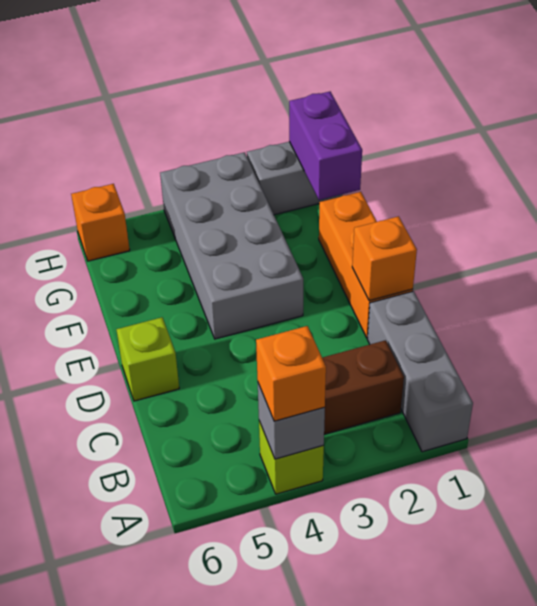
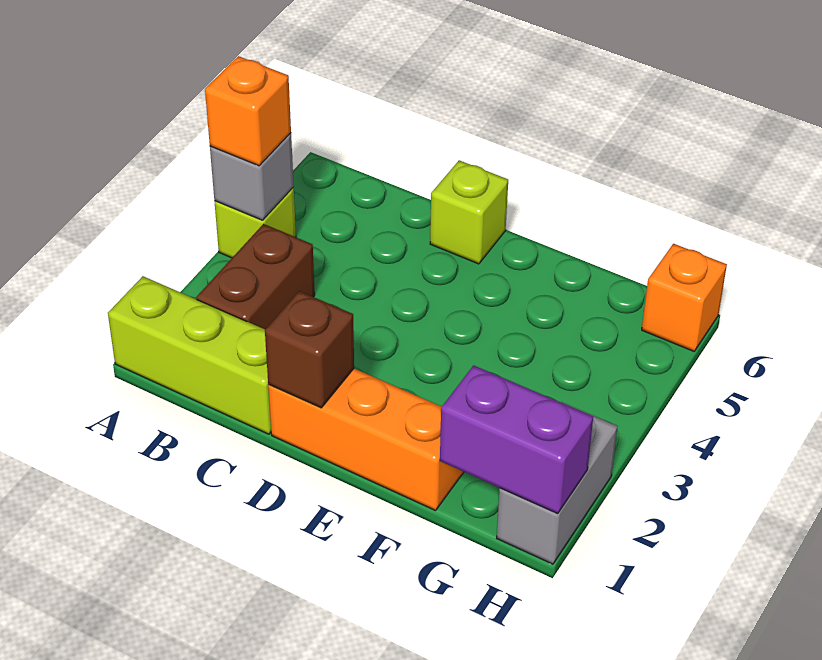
grey 1x3 brick [367,291,473,452] -> lime 1x3 brick [108,276,271,434]
orange 1x1 brick [352,216,417,301] -> brown 1x1 brick [265,291,354,408]
grey 2x4 brick [160,152,303,339] -> none

